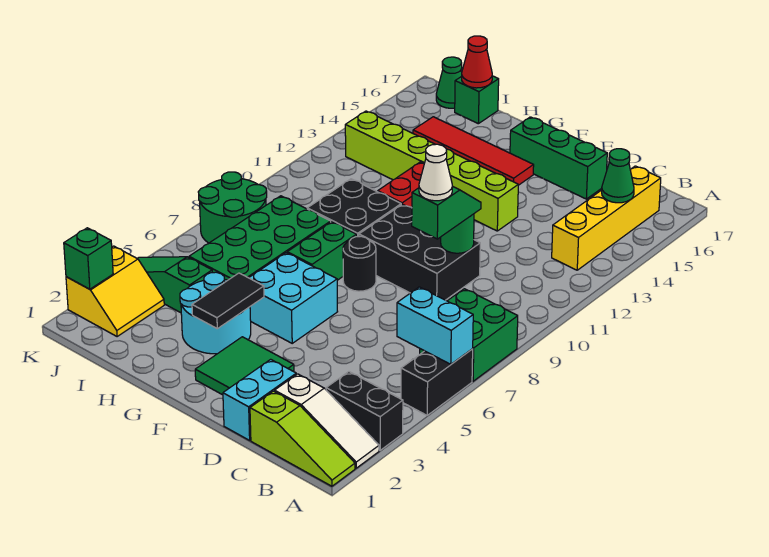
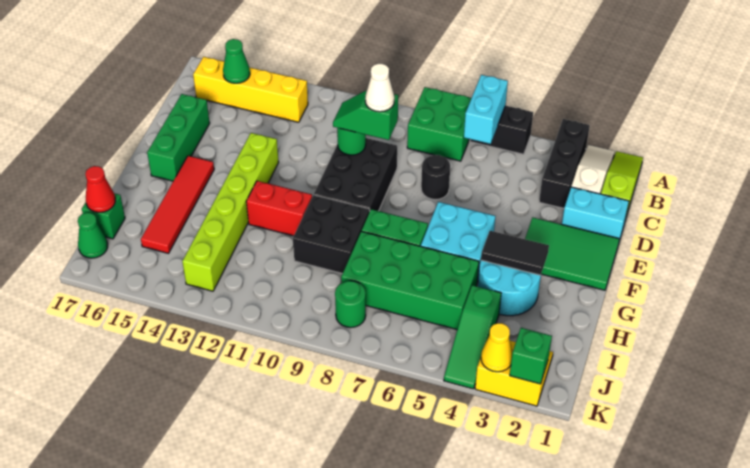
black 1x2 brick [326,372,403,450] -> black 1x3 brick [539,119,590,208]
green 2x2 tile [195,337,294,395] -> green 2x3 tile [525,217,619,290]
black 1x1 round brick [343,236,376,291] -> black 1x1 round brick moved to [421,155,450,200]
green 2x2 round brick [198,172,267,243] -> green 1x1 round brick [335,281,366,328]
none -> yellow 1x1 cone [481,323,513,372]

